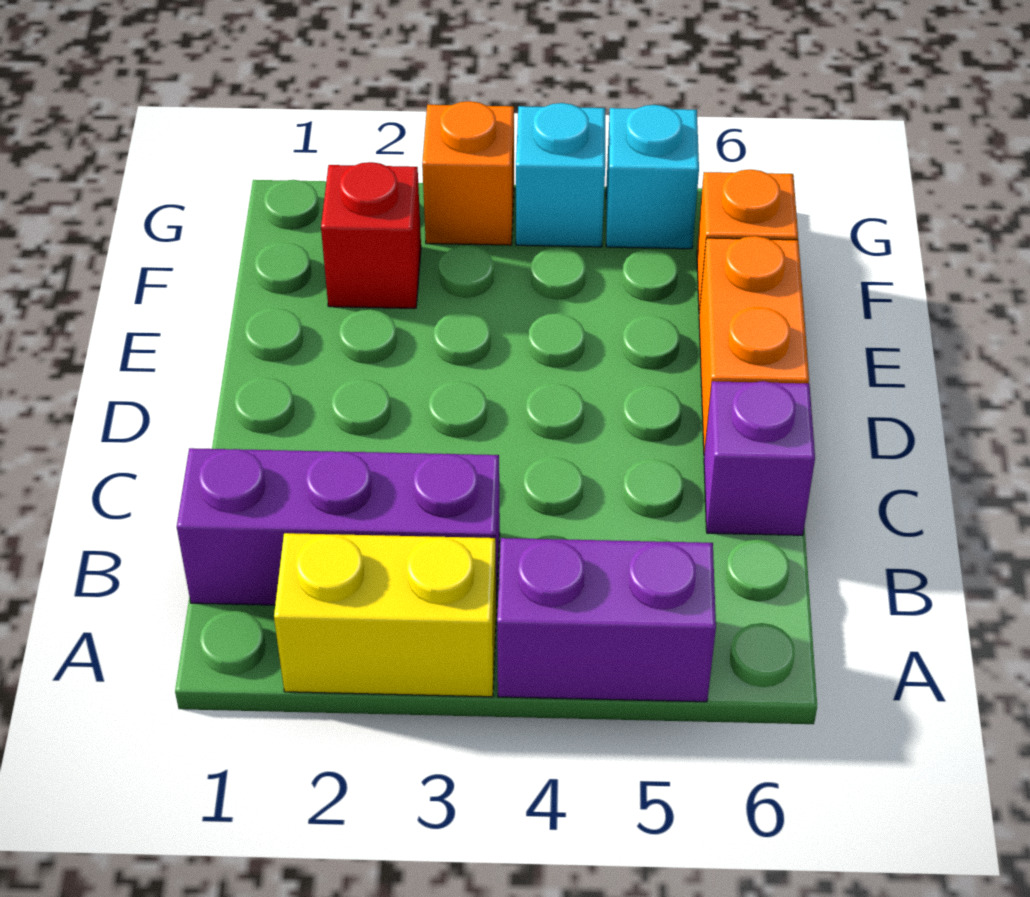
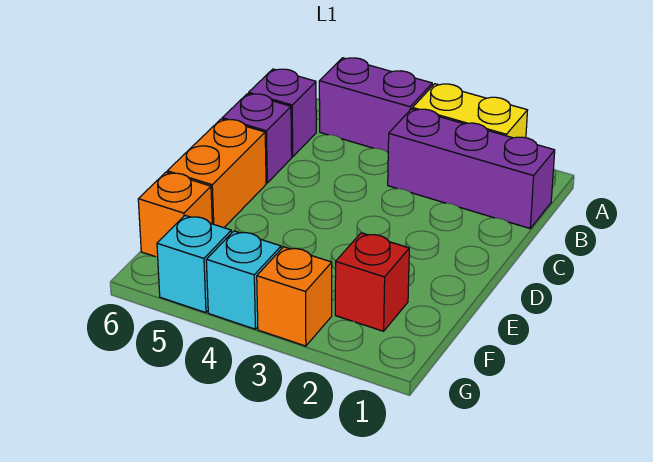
none -> purple 1x1 brick [249,69,316,157]

